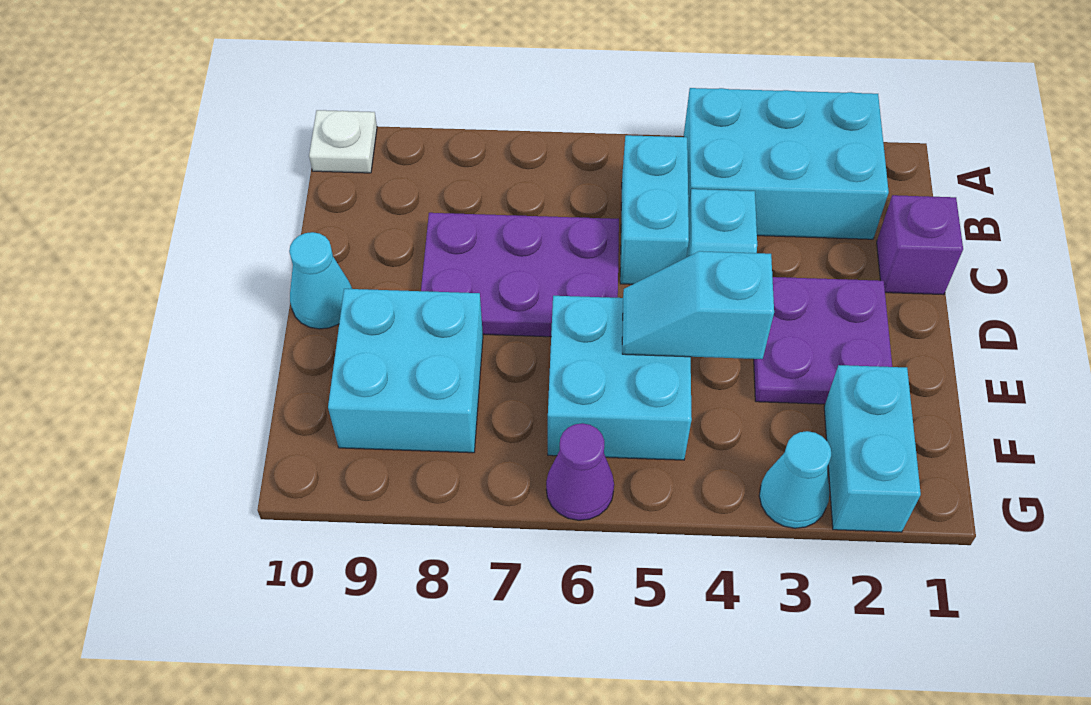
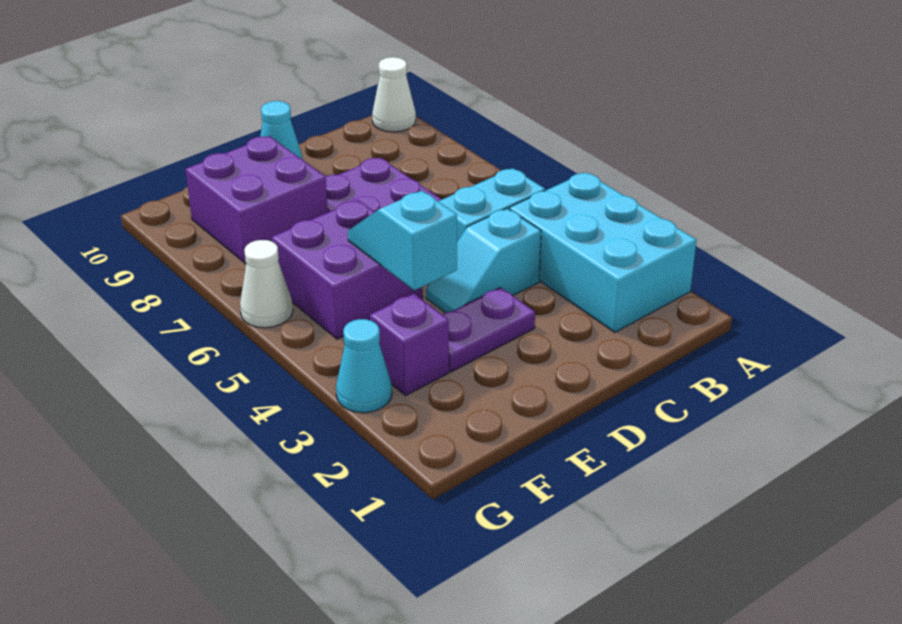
white 1x1 plate [309,110,377,173] -> white 1x1 cone [372,57,416,132]
purple 1x1 brick [877,195,963,295] -> purple 1x1 brick moved to [370,294,449,396]
purple 2x2 plate [754,277,892,404] -> purple 1x2 plate [442,287,535,372]
cyan 2x2 brick [548,296,692,460] -> purple 2x2 brick [272,200,423,339]
cyan 2x2 brick [328,289,483,453] -> purple 2x2 brick [186,136,328,264]
cyan 1x2 brick [824,365,921,532] -> none
purple 1x1 cone [546,423,614,520] -> white 1x1 cone [240,240,293,328]

